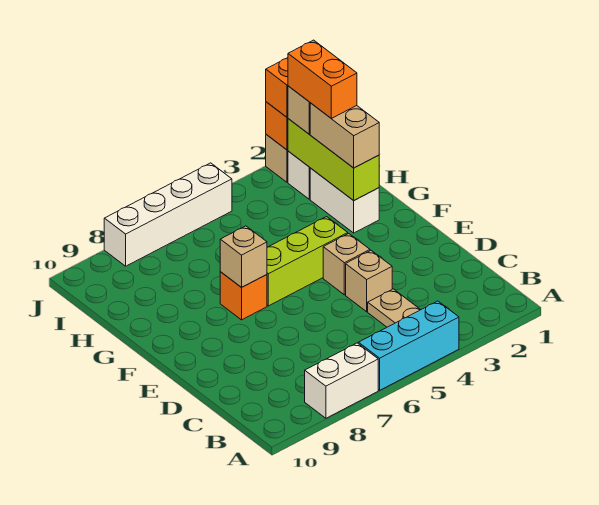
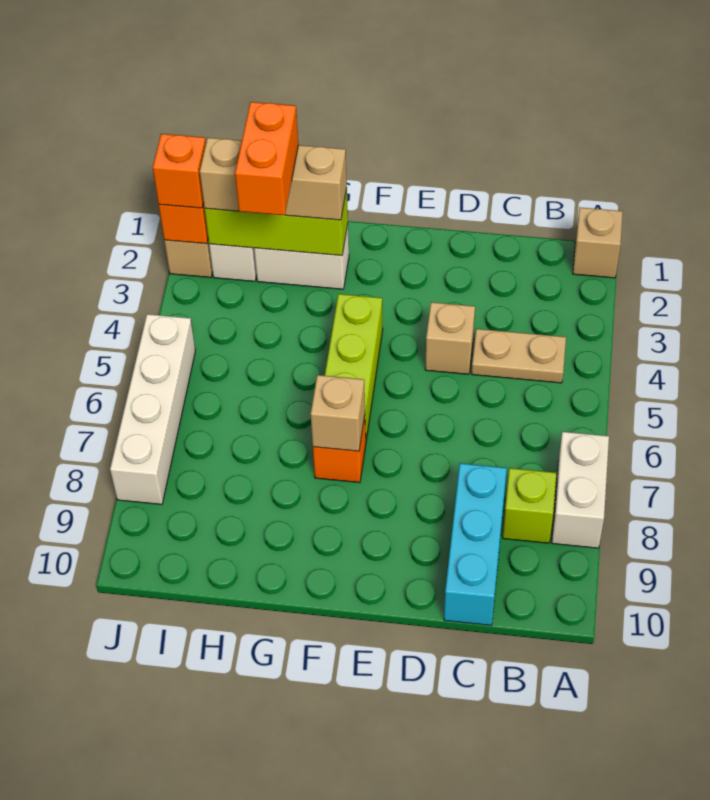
cyan 1x3 brick [358,301,459,390] -> cyan 1x3 brick moved to [444,463,507,625]
none -> lime 1x1 brick [503,468,556,543]
tan 1x1 brick [323,234,370,295] -> tan 1x1 brick moved to [573,207,623,278]
orange 1x2 brick [288,40,357,118] -> orange 1x2 brick turned to [235,102,298,215]

